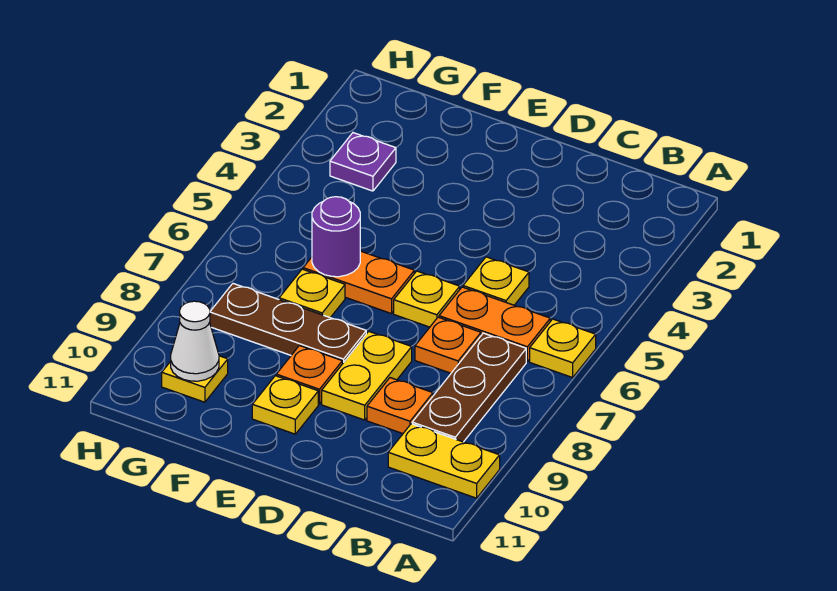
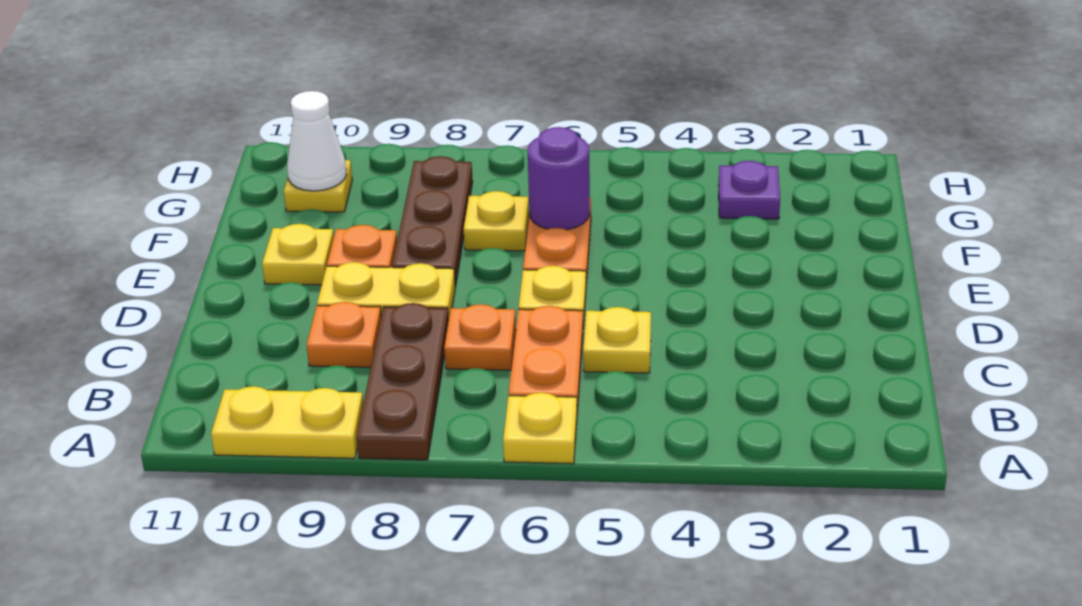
yellow 1x2 plate [388,424,500,498] -> yellow 1x2 plate turned to [211,386,363,458]
brown 1x3 plate [412,333,526,442] -> brown 1x3 plate turned to [356,303,448,460]

